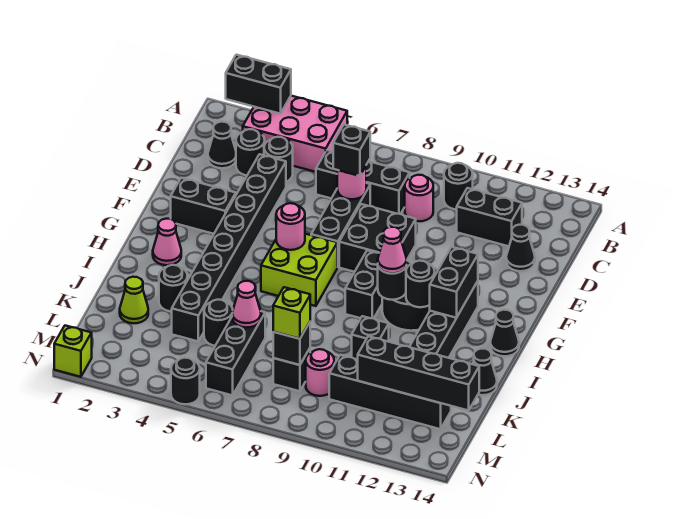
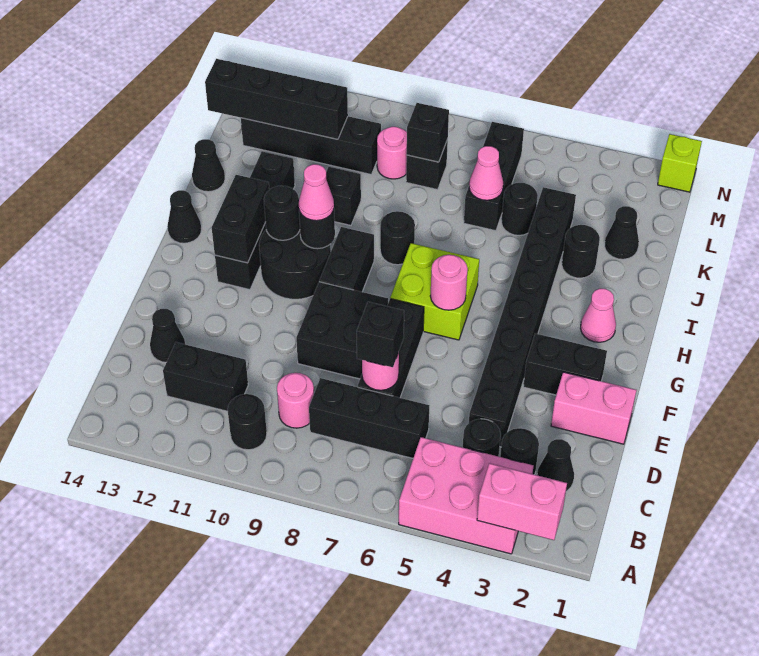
black 1x2 brick [226,55,291,114] -> pink 1x2 brick [477,463,567,540]
none -> pink 1x2 brick [551,372,636,444]
lime 1x1 cone [120,277,148,323] -> black 1x1 cone [604,206,639,259]
lime 1x1 brick [273,287,310,339] -> none
black 1x1 round brick [171,358,200,404] -> black 1x1 round brick moved to [380,211,415,265]

